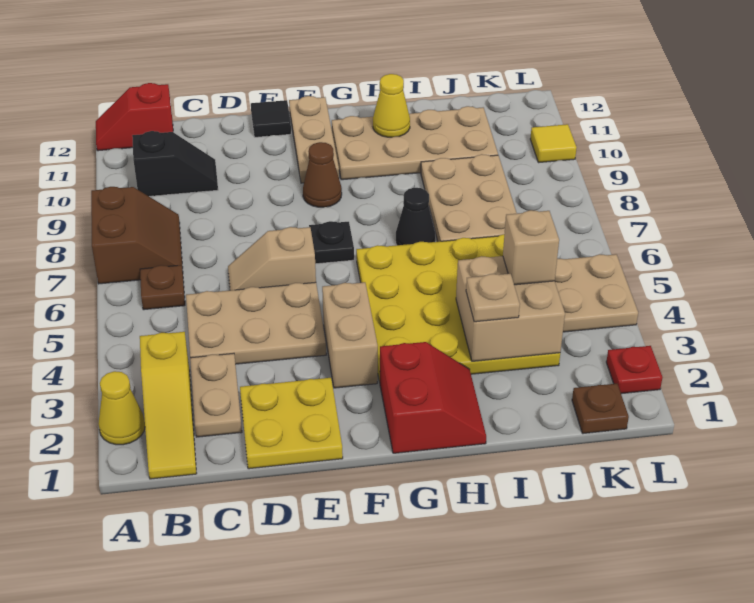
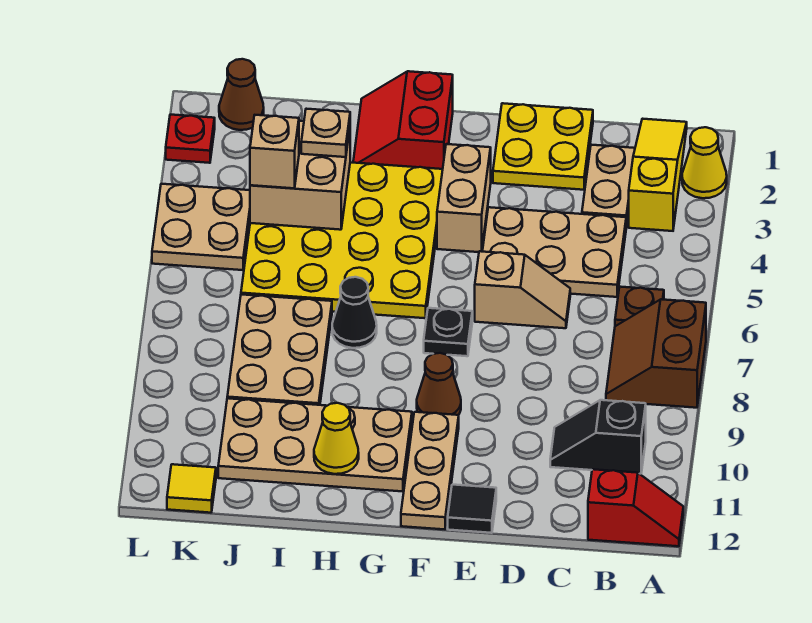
brown 1x1 plate [572,384,629,434] -> brown 1x1 cone [219,59,264,130]
yellow 1x1 tile [530,124,577,163] -> yellow 1x1 tile moved to [167,464,216,513]

